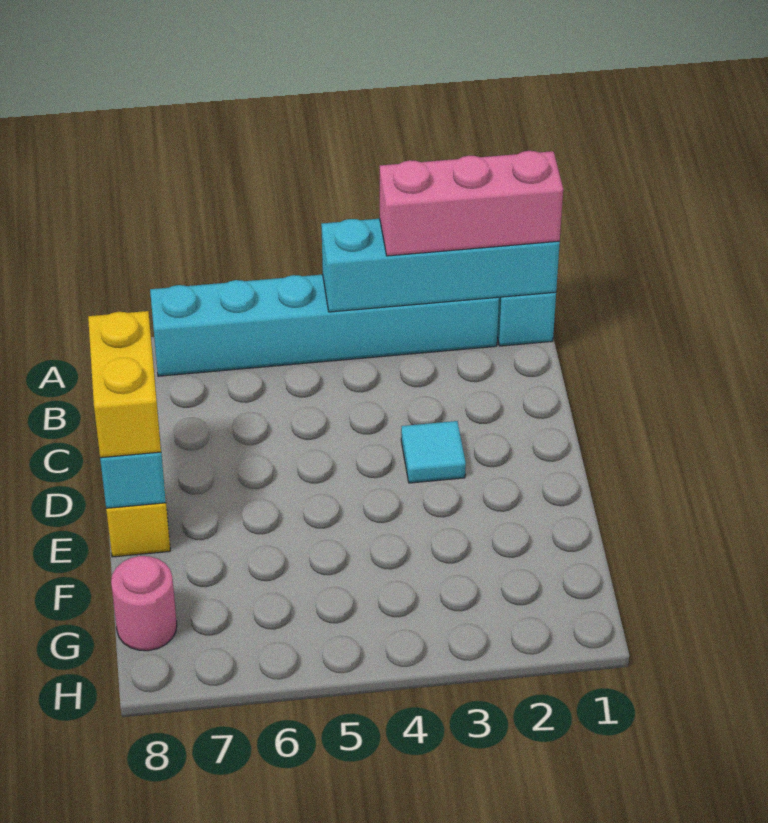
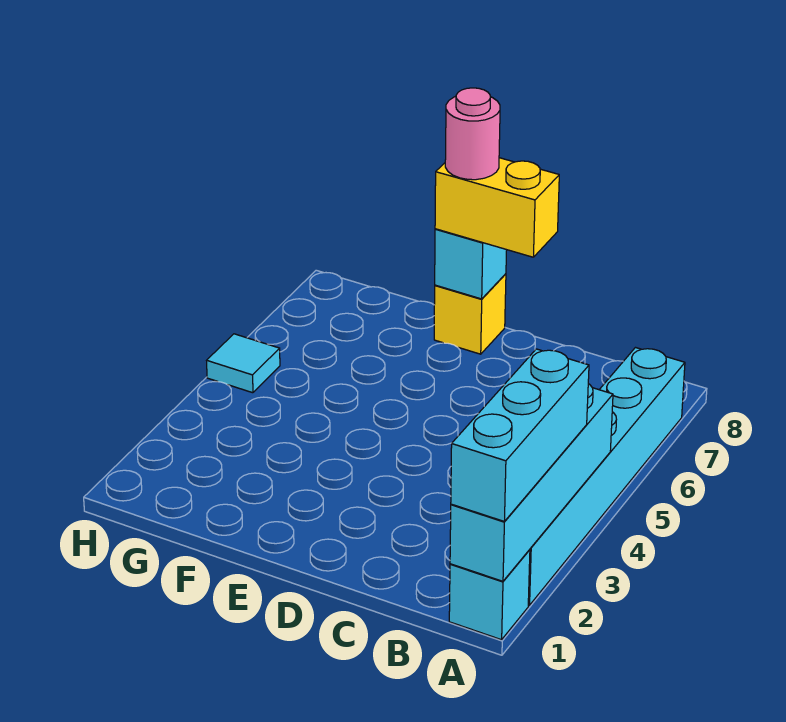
pink 1x3 brick [380,151,563,256] -> cyan 1x3 brick [451,349,589,522]
cyan 1x1 tile [401,421,466,483] -> cyan 1x1 tile moved to [207,334,280,393]
pink 1x1 round brick [111,556,177,651] -> pink 1x1 round brick moved to [445,88,500,180]

